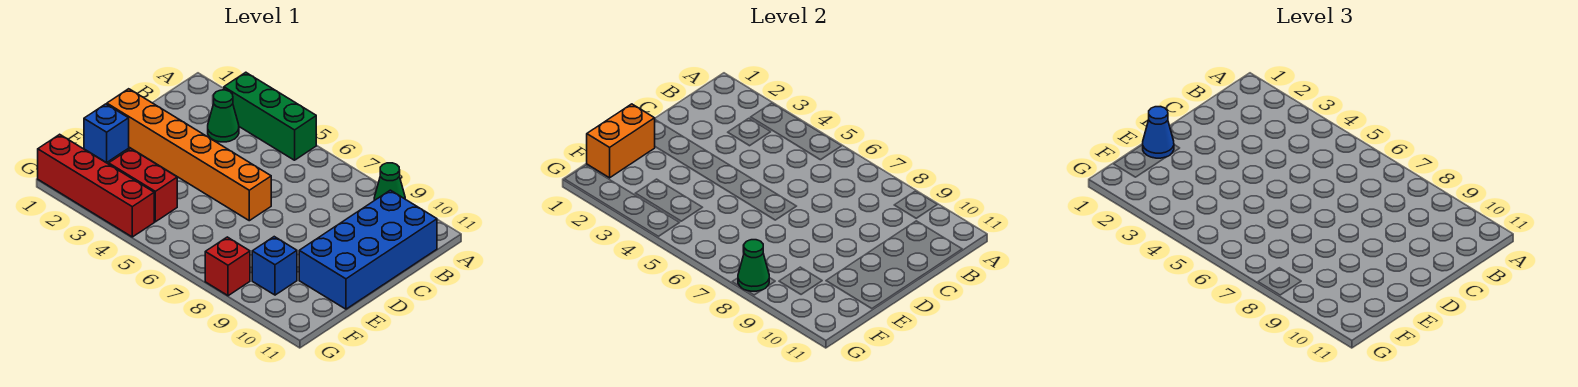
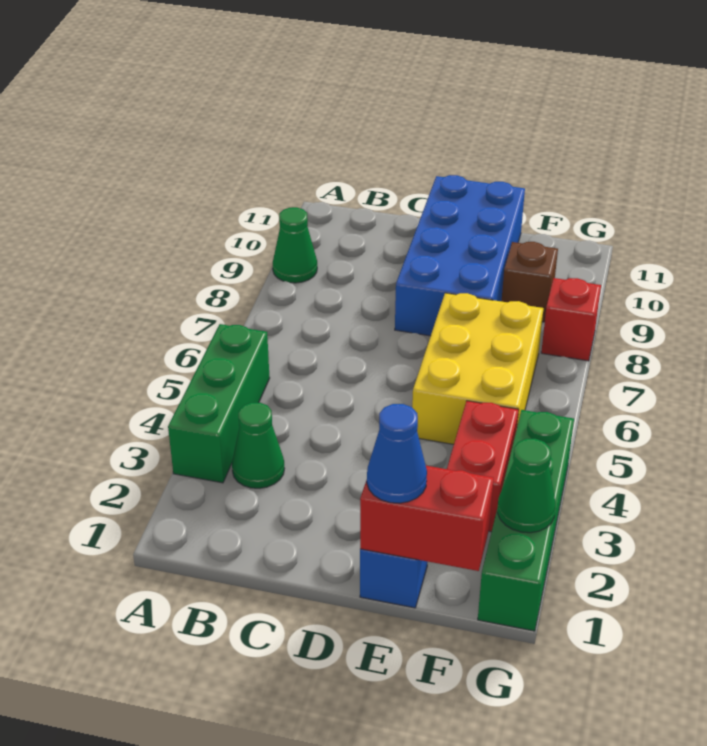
blue 2x4 brick [299,190,437,309] -> blue 2x4 brick turned to [395,175,525,336]
orange 1x6 brick [107,89,271,221] -> none
orange 1x2 brick [587,104,655,178] -> red 1x2 brick [360,466,494,571]
none -> yellow 2x3 brick [412,293,543,444]
blue 1x1 brick [252,237,297,295] -> brown 1x1 brick [501,242,558,322]
red 1x4 brick [38,134,154,237] -> green 1x4 brick [478,410,574,631]
green 1x1 cone [738,240,769,291] -> green 1x1 cone moved to [498,439,555,533]

